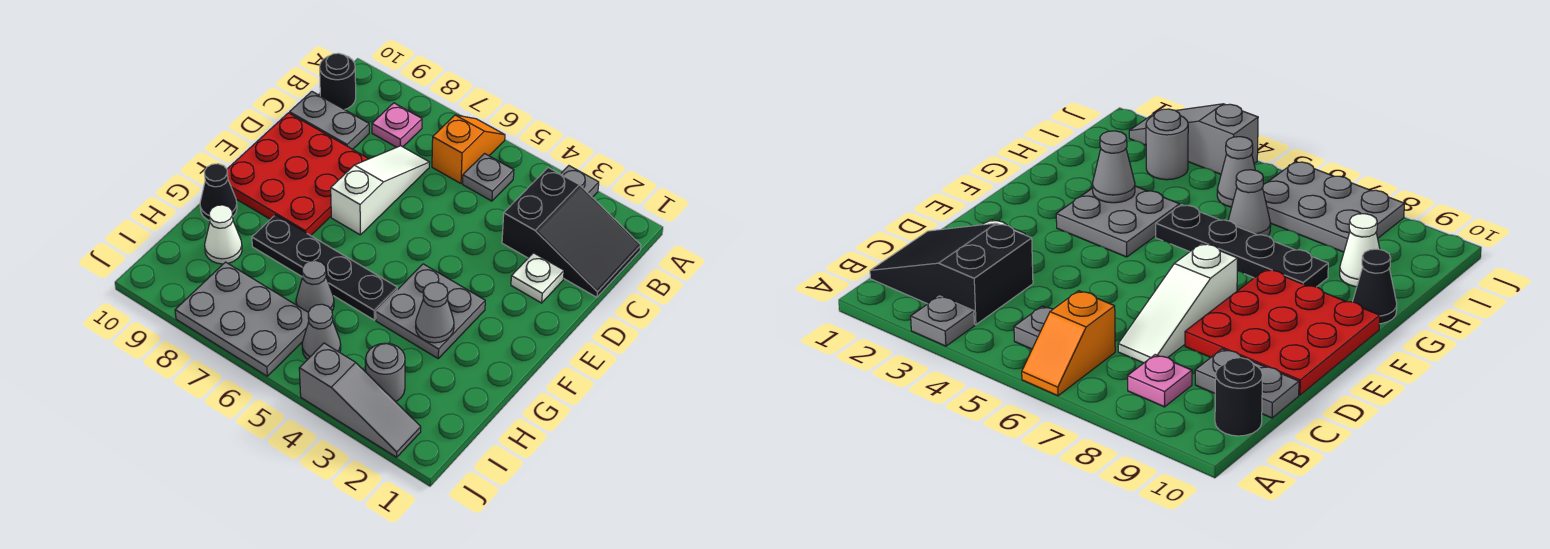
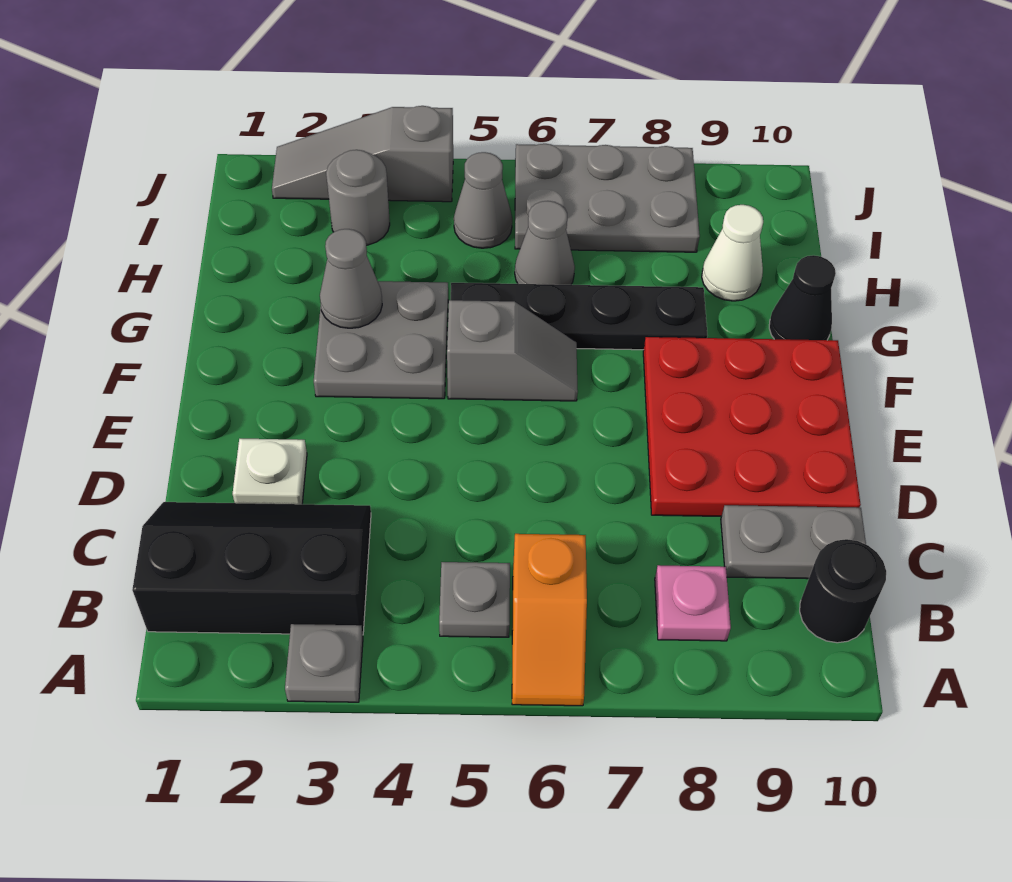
black 2x3 slope [502,168,641,297] -> black 2x3 slope turned to [132,502,371,634]
white 1x3 slope [331,146,430,235] -> none
none -> grey 1x2 slope [447,300,578,401]

